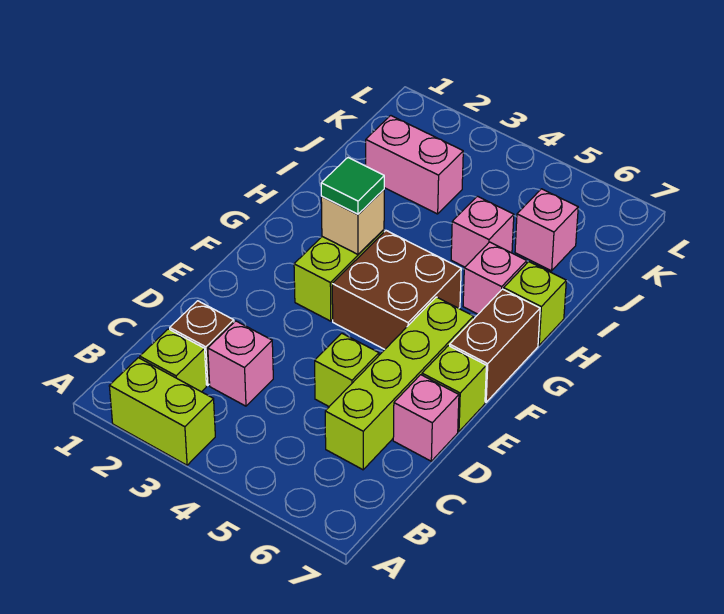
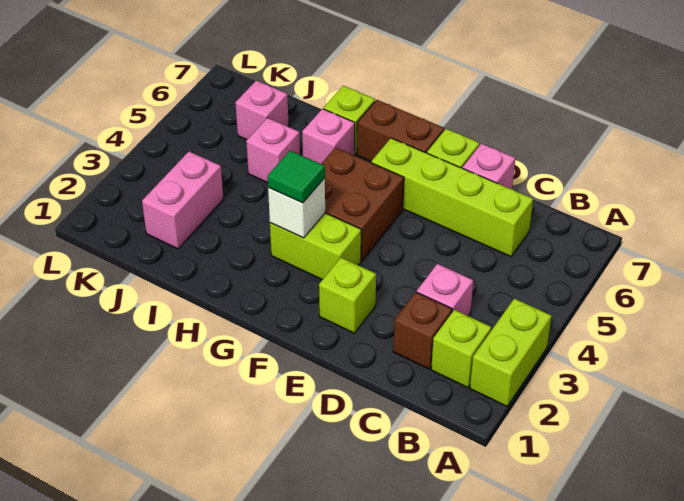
lime 1x1 brick [315,333,379,406] -> lime 1x1 brick moved to [319,258,376,333]
tan 1x1 brick [321,190,384,254] -> white 1x1 brick [268,178,325,238]

